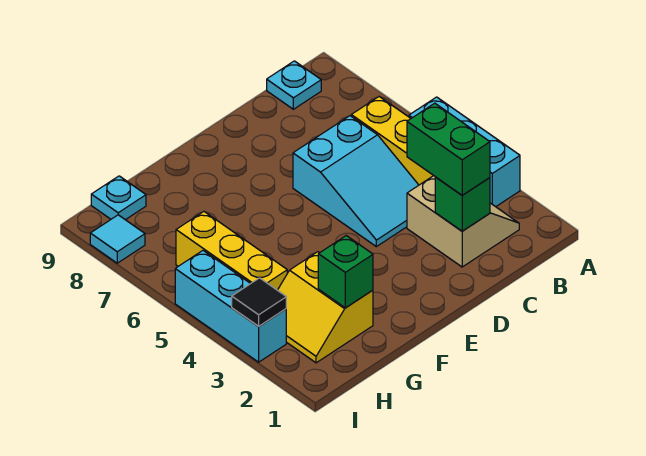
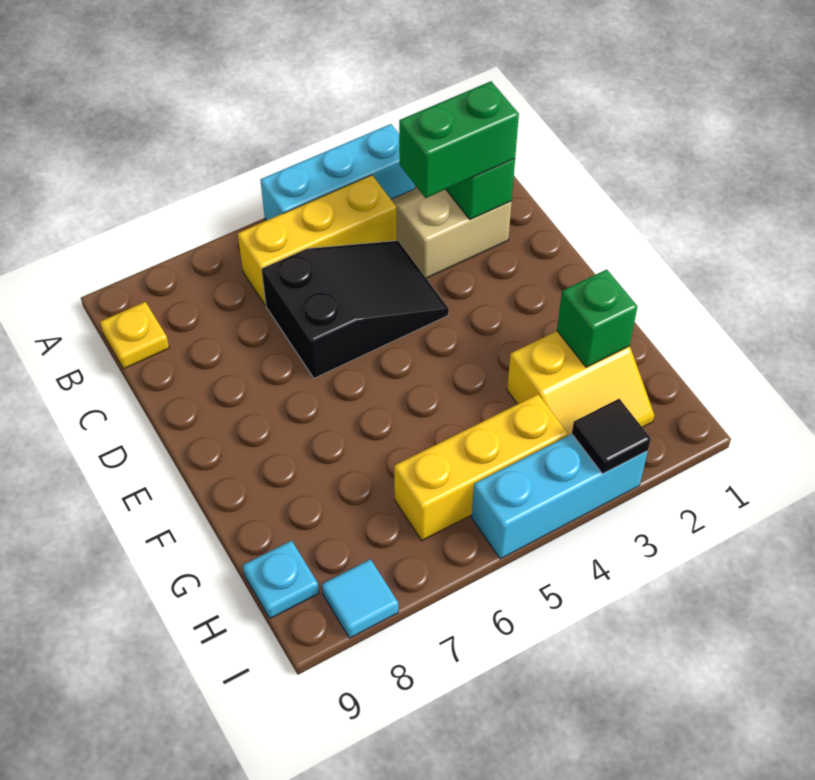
cyan 1x1 plate [267,61,321,109] -> yellow 1x1 plate [100,302,169,369]
cyan 2x3 slope [293,116,419,247] -> black 2x3 slope [262,241,449,378]

